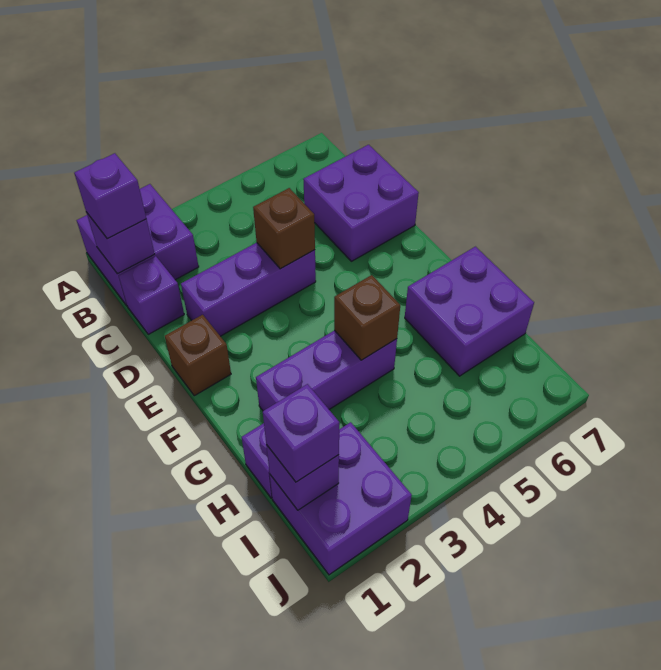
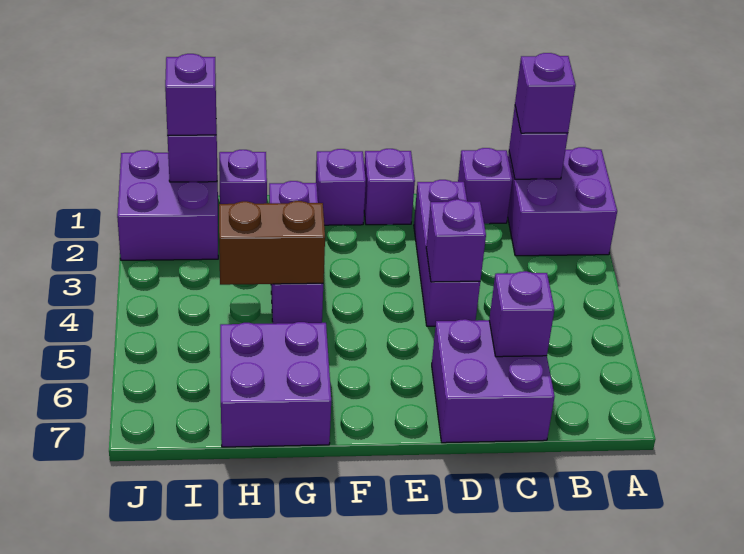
none -> purple 1x1 brick [489,271,555,357]
brown 1x1 brick [253,188,315,269] -> purple 1x1 brick [426,199,486,282]
brown 1x1 brick [165,315,231,396] -> purple 1x1 brick [364,149,415,225]
none -> purple 1x1 brick [316,149,366,225]
brown 1x1 brick [334,275,400,360] -> brown 1x2 brick [219,201,325,285]

